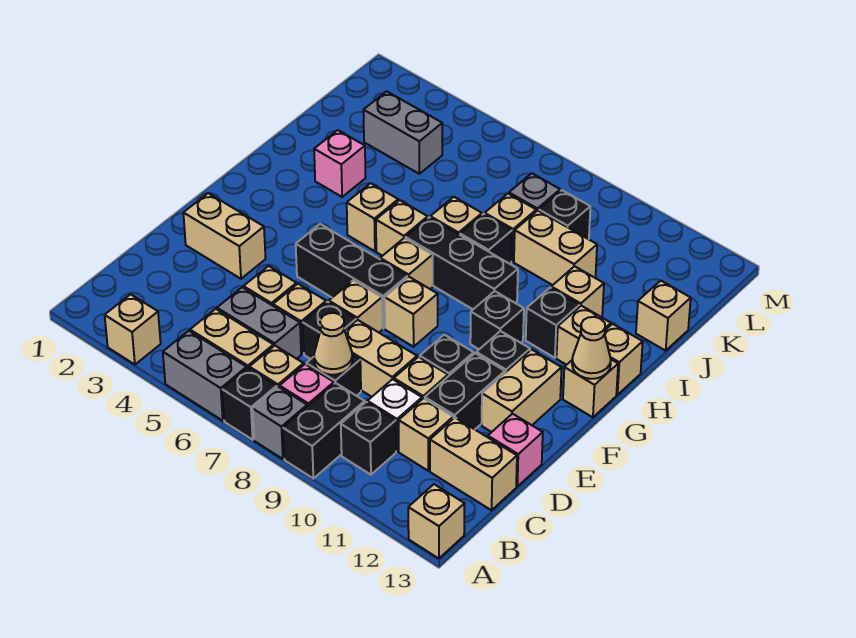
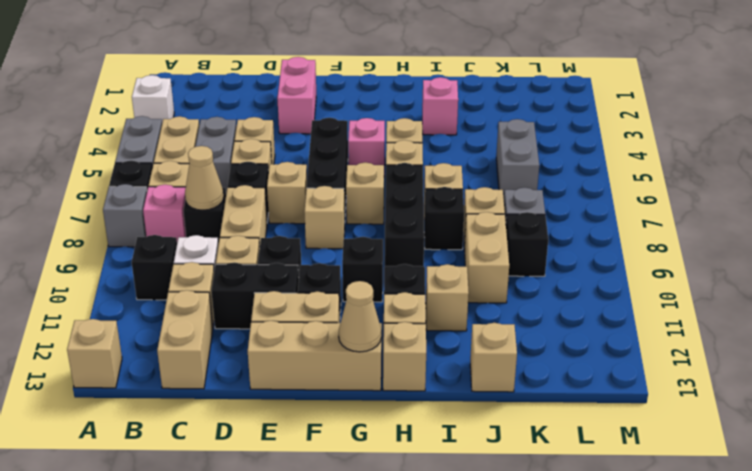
tan 1x1 brick [105,294,161,365] -> white 1x1 brick [132,75,174,123]
black 1x2 brick [283,383,365,478] -> none
pink 1x1 brick [488,414,543,486] -> pink 1x1 brick moved to [348,118,385,165]
tan 1x2 brick [183,193,266,279] -> pink 1x2 brick [277,57,316,134]
tan 1x1 brick [563,360,618,417] -> tan 1x3 brick [248,321,382,391]
grey 1x2 brick [363,91,442,174] -> grey 1x2 brick moved to [496,119,539,199]

